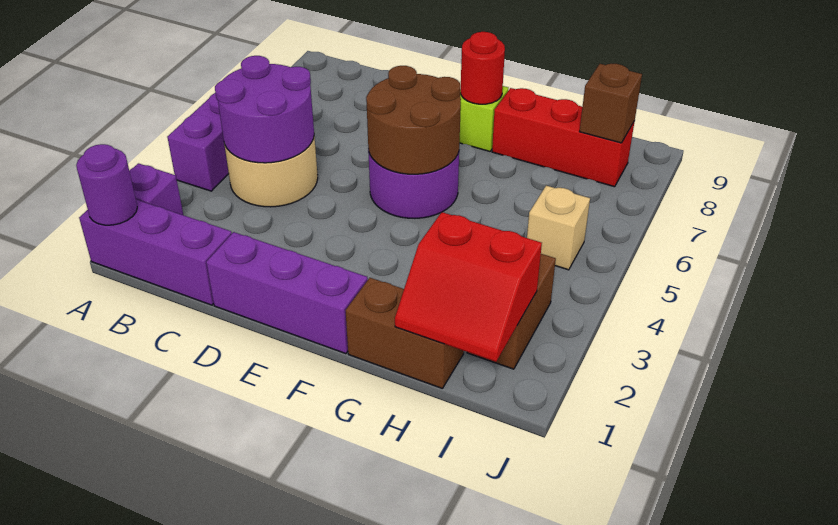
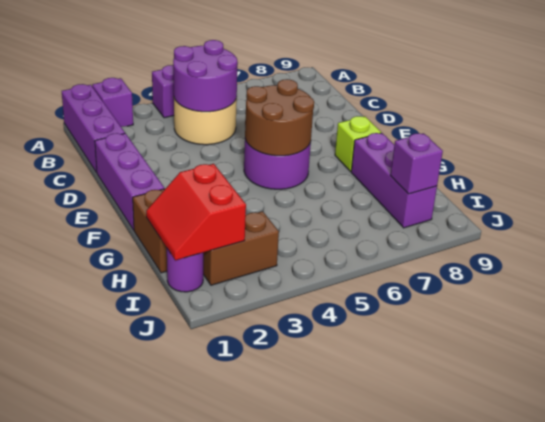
purple 1x1 round brick [76,144,137,225] -> purple 1x1 round brick moved to [167,249,203,292]
red 1x1 round brick [460,32,505,104] -> none
red 1x3 brick [492,88,635,187] -> purple 1x3 brick [351,133,437,228]
tan 1x1 brick [527,186,590,270] -> none
brown 1x1 brick [580,64,642,143] -> purple 1x1 brick [390,133,443,194]

